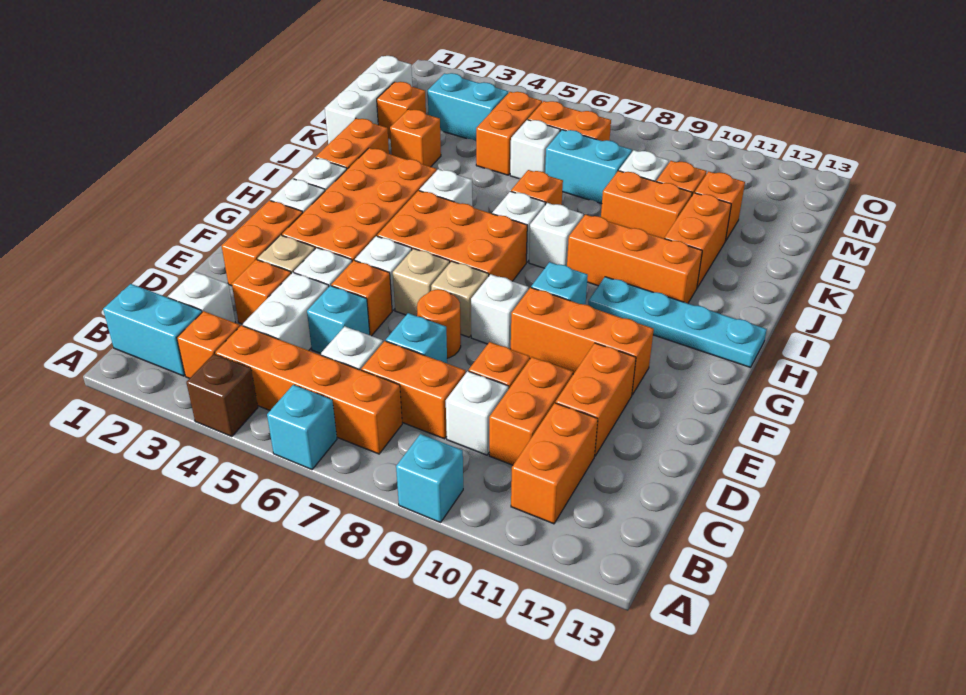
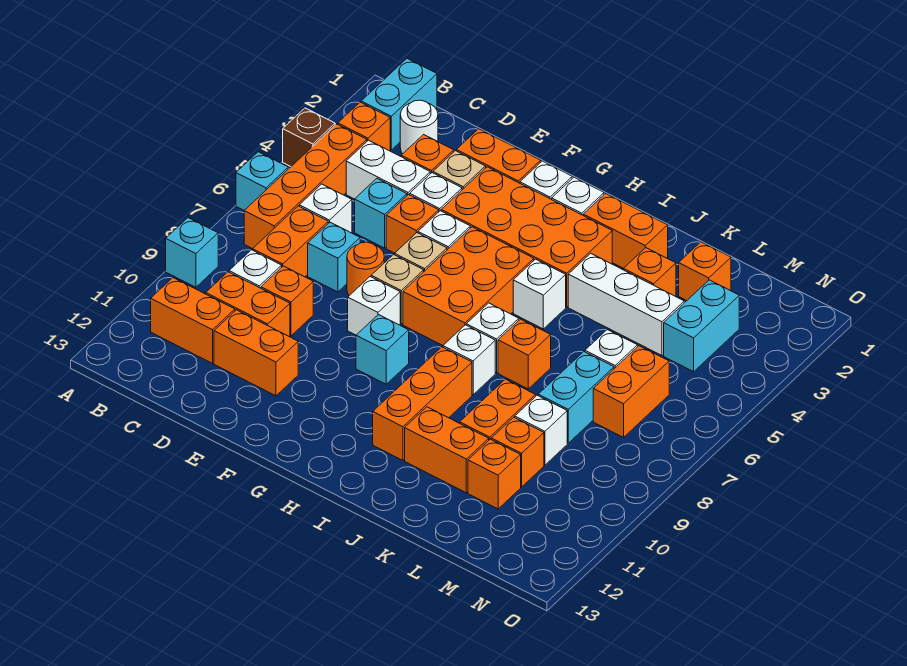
white 1x1 brick [168,272,235,323] -> white 1x1 round brick [400,100,438,154]
orange 1x3 brick [511,288,654,395] -> none
cyan 1x4 plate [588,277,767,367] -> none
white 1x3 brick [325,56,412,144] -> white 1x3 brick moved to [568,253,684,355]
orange 1x2 brick [476,92,542,175] -> none

